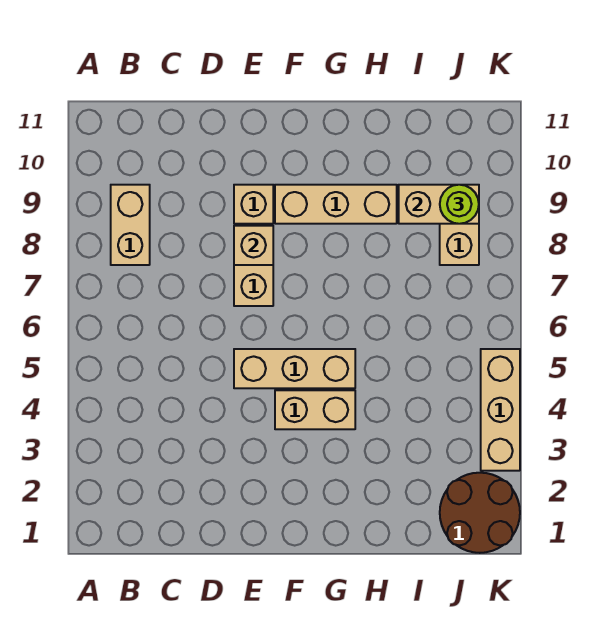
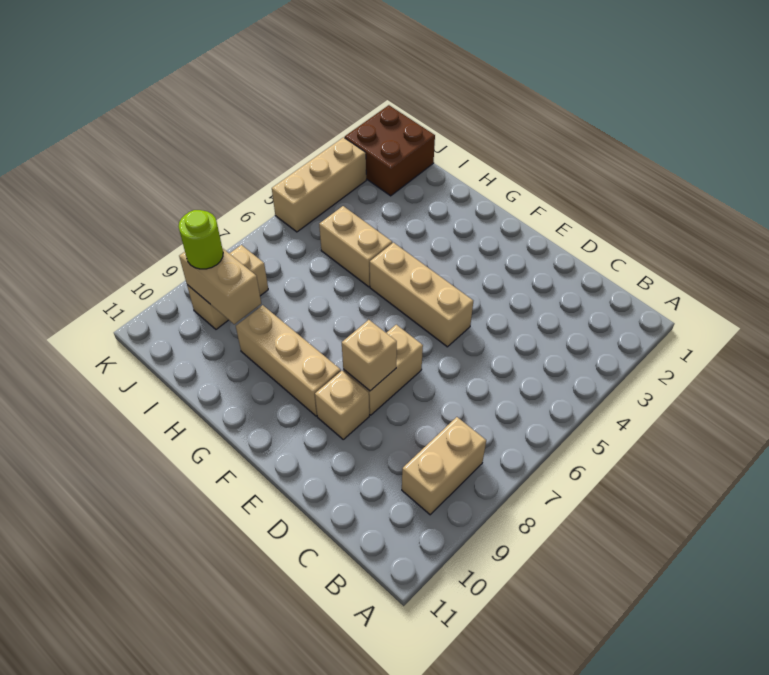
tan 1x2 brick [275,390,355,429] -> tan 1x2 brick moved to [319,206,392,287]
brown 2x2 round brick [440,473,520,553] -> brown 2x2 brick [345,105,435,196]

